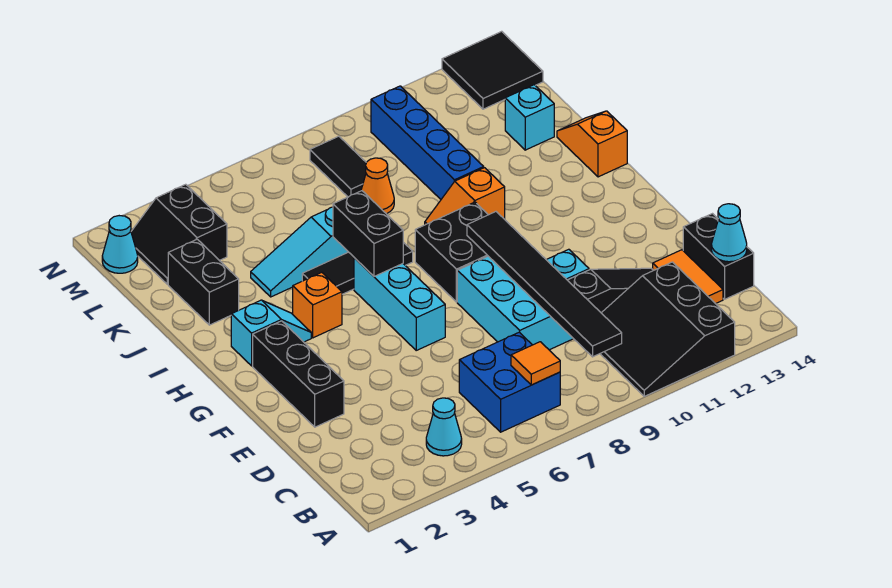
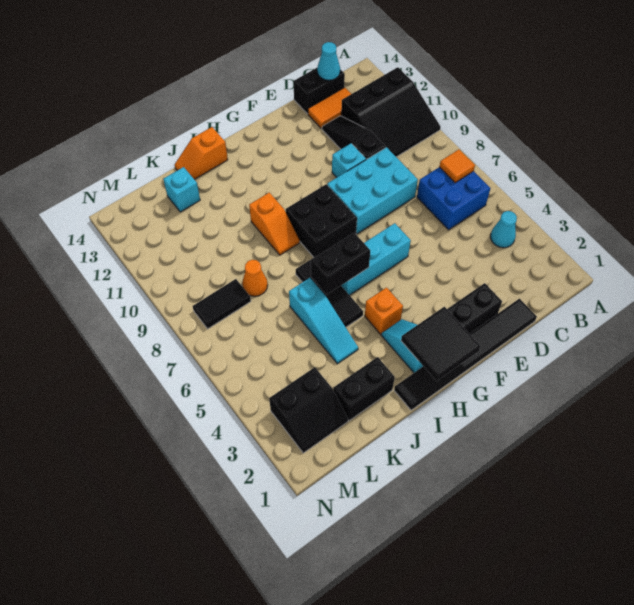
black 1x6 tile [467,212,622,357] -> black 1x6 tile moved to [394,299,537,410]
blue 1x4 brick [371,86,484,199] -> none
cyan 1x1 cone [102,216,138,273] -> none
black 2x2 tile [442,31,543,109] -> black 2x2 tile moved to [401,307,481,381]

